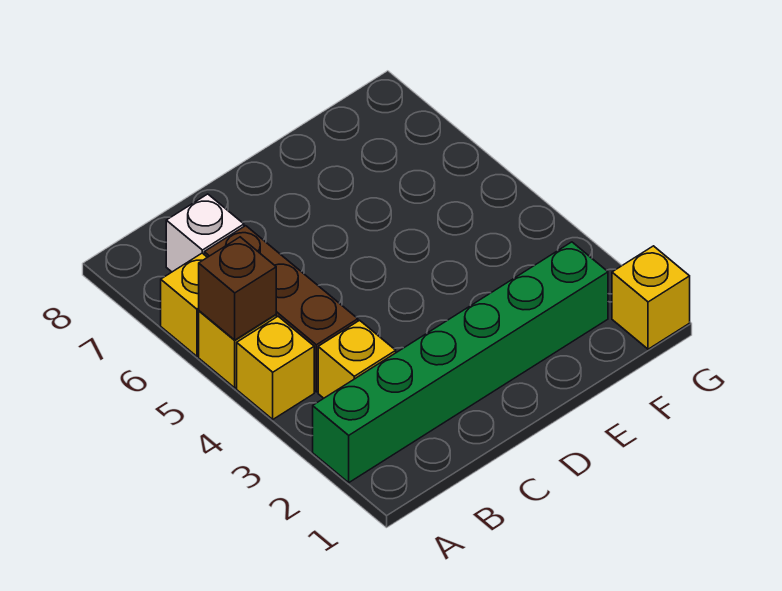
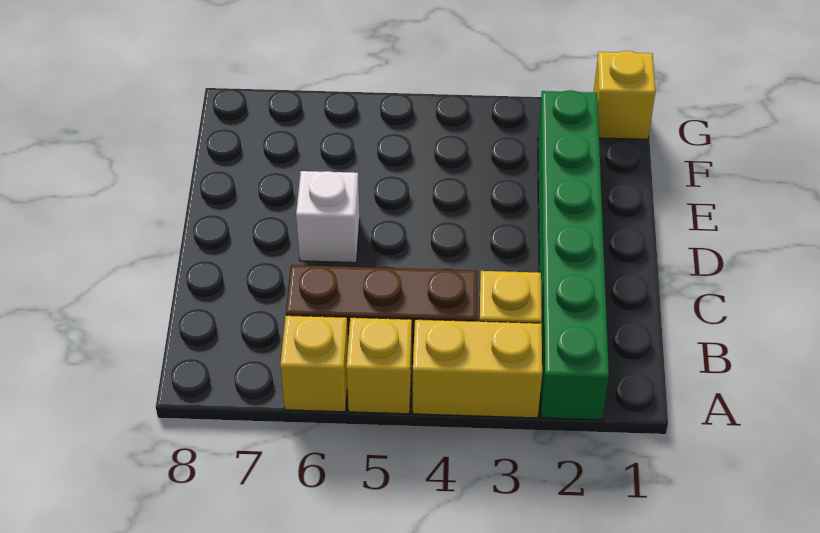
yellow 1x1 brick [237,316,314,419] -> yellow 1x2 brick [413,319,542,418]
brown 1x1 brick [199,237,276,340] -> none
white 1x1 brick [166,194,244,272] -> white 1x1 brick moved to [296,171,360,263]

